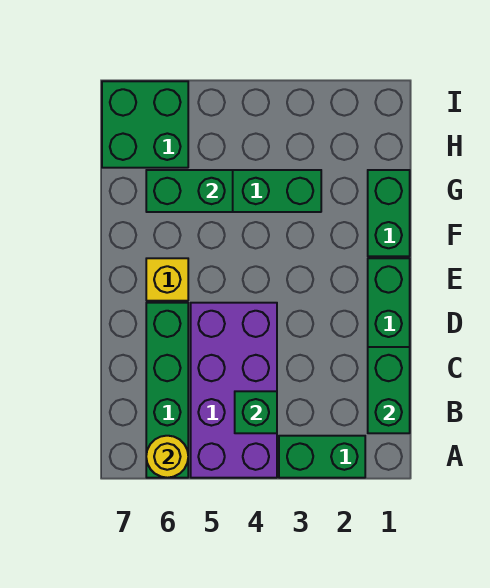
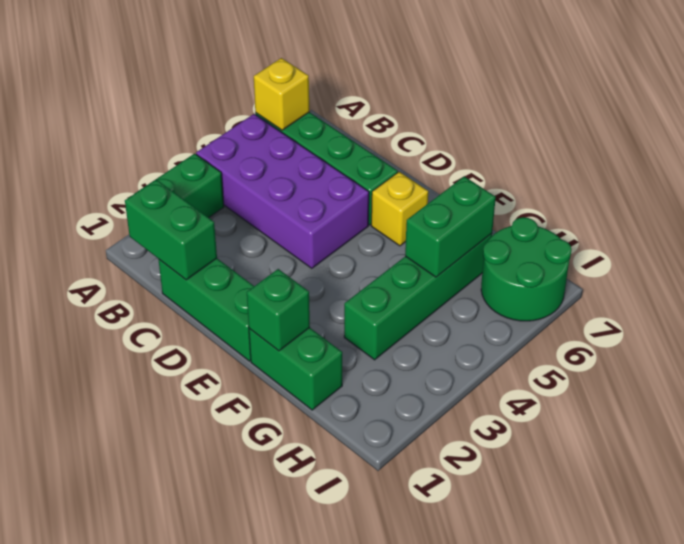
yellow 1x1 round brick [146,436,188,478] -> yellow 1x1 brick [254,58,309,130]
green 1x1 brick [235,391,277,433] -> green 1x1 brick moved to [247,269,310,351]
green 2x2 brick [102,81,188,168] -> green 2x2 round brick [481,217,572,321]

